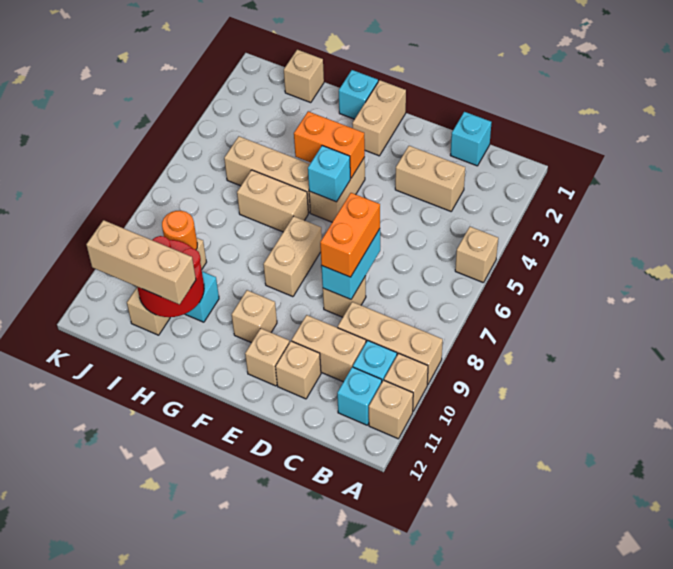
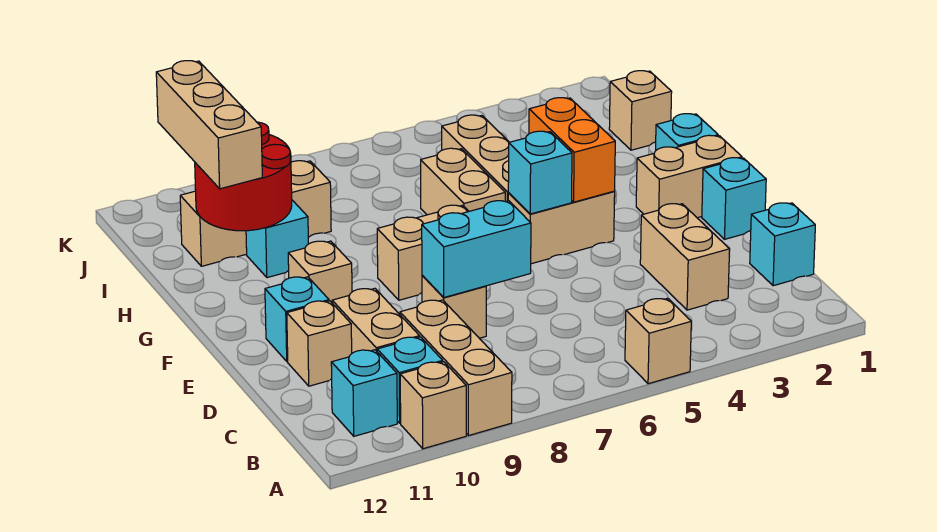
tan 1x1 brick [369,380,413,439] -> none
orange 1x2 brick [320,193,380,277] -> none
none -> cyan 1x1 brick [702,158,766,239]
tan 1x1 brick [245,328,289,386] -> cyan 1x1 brick [265,277,329,362]
orange 1x1 round brick [162,211,197,249] -> none

